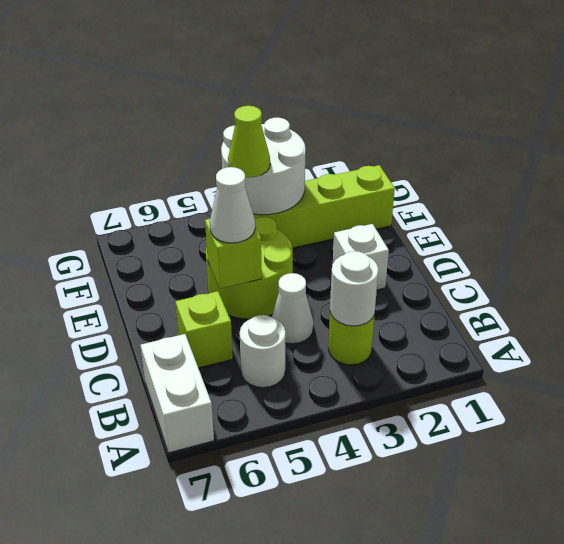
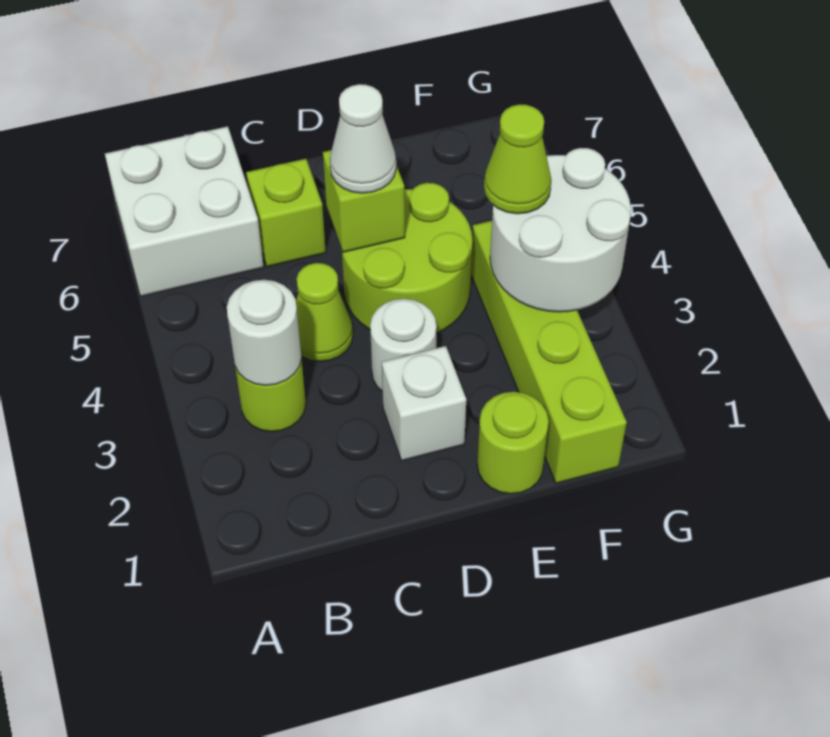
white 1x2 brick [141,334,214,453] -> white 2x2 brick [105,126,264,296]
white 1x1 round brick [240,315,286,388] -> white 1x1 round brick moved to [370,299,437,391]
white 1x1 cone [272,273,313,344] -> lime 1x1 cone [296,263,353,362]
none -> lime 1x1 round brick [477,392,549,494]

